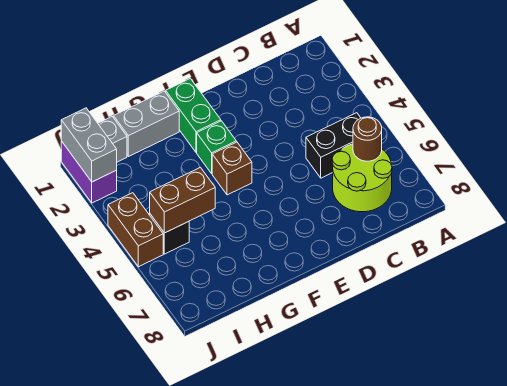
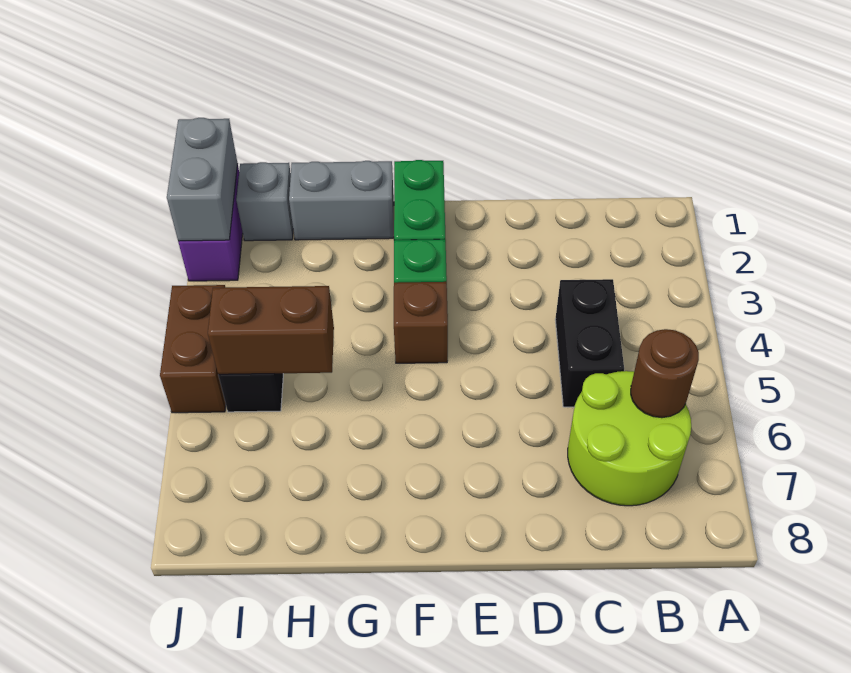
black 1x2 brick [306,113,360,178] -> black 1x2 brick turned to [555,279,624,407]

